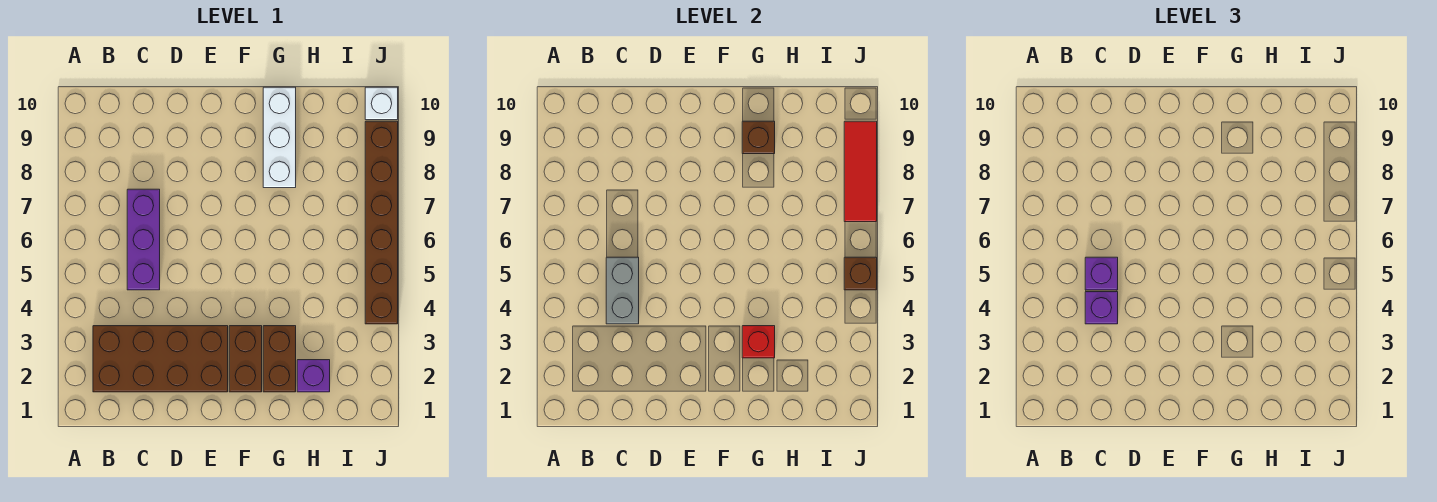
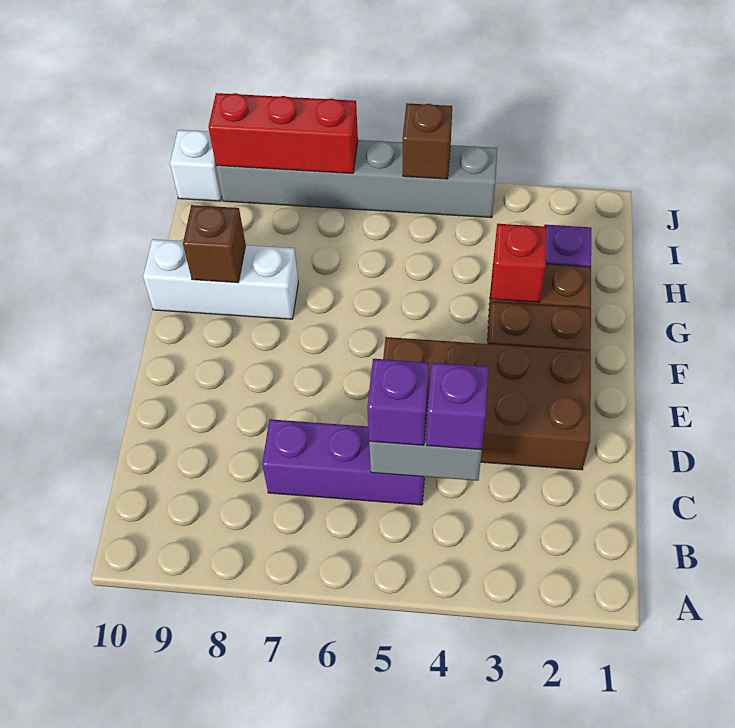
brown 2x4 brick [93,326,228,392] -> brown 2x4 brick turned to [383,337,591,470]
brown 1x6 brick [365,121,398,324] -> grey 1x6 brick [216,140,497,218]
red 1x3 tile [844,121,877,222] -> red 1x3 brick [208,93,358,173]

